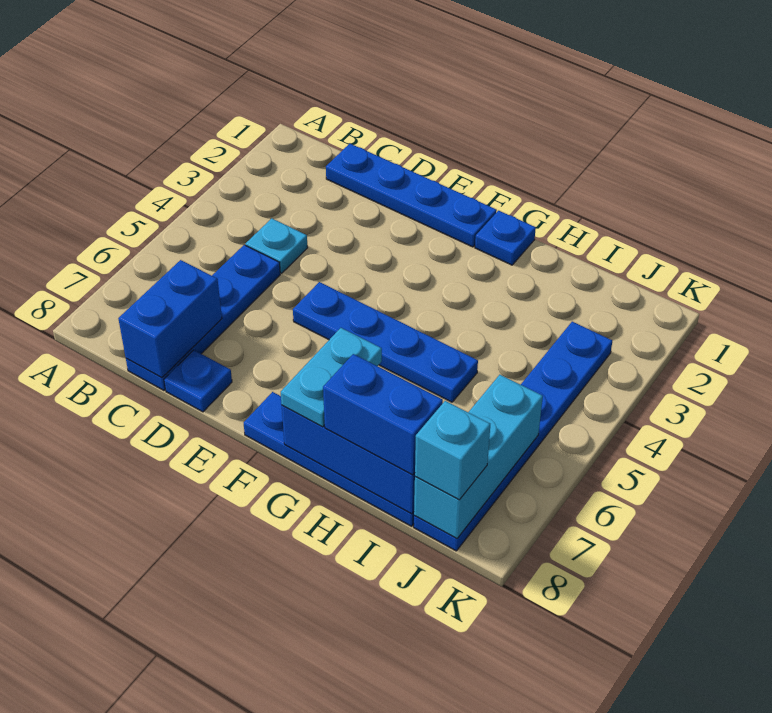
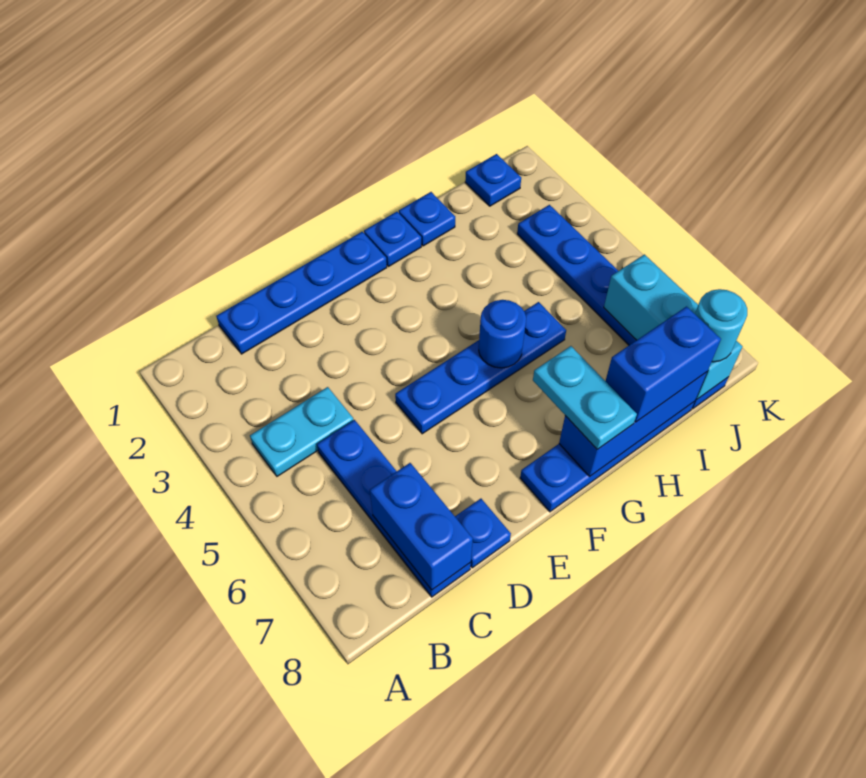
cyan 1x1 plate [246,218,308,273] -> cyan 1x2 plate [250,387,354,476]
none -> blue 1x1 round brick [479,300,526,368]
none -> blue 1x1 plate [399,192,455,246]
none -> blue 1x1 plate [465,154,521,206]
cyan 1x1 brick [415,401,490,500] -> cyan 1x1 round brick [695,289,747,362]

